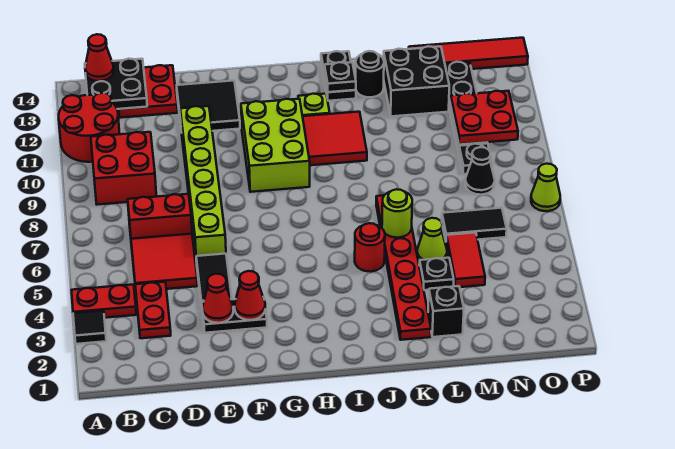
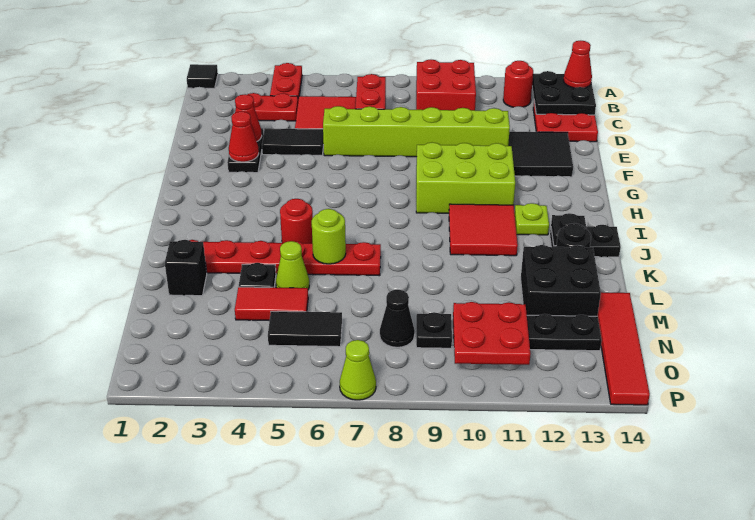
black 1x1 tile [73,311,106,344] -> black 1x1 tile moved to [187,64,218,88]
red 2x2 round brick [59,93,120,162] -> red 1x1 round brick [503,61,533,107]
black 1x2 tile [442,208,507,240] -> black 1x2 tile turned to [268,311,342,347]

